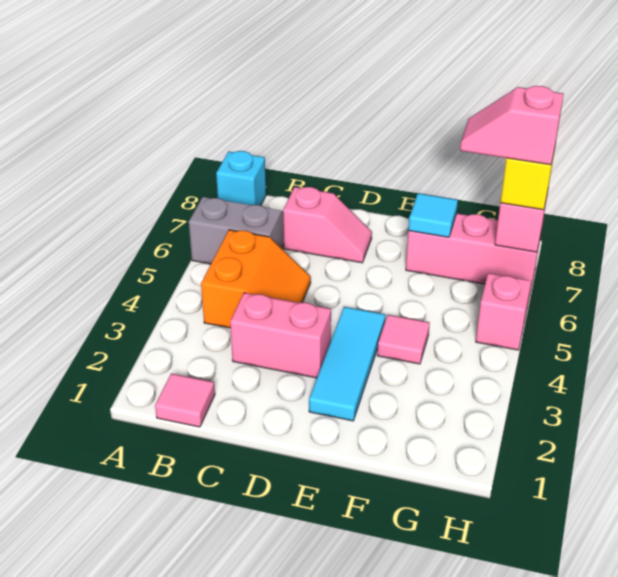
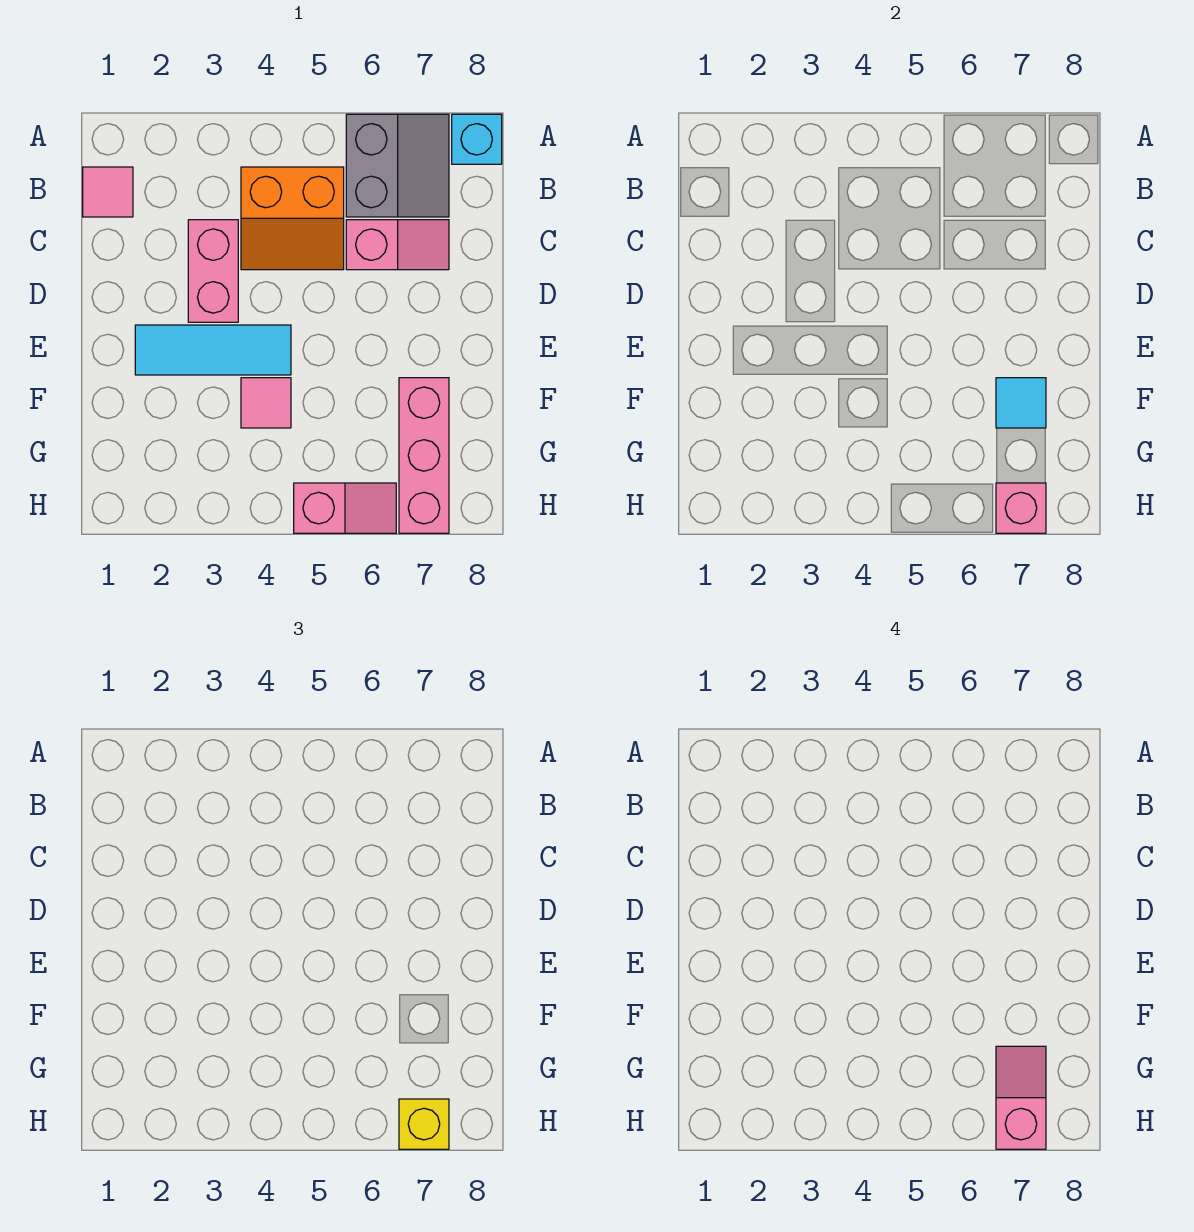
pink 1x2 slope [283,187,372,263] -> pink 1x2 slope turned to [346,220,449,270]

